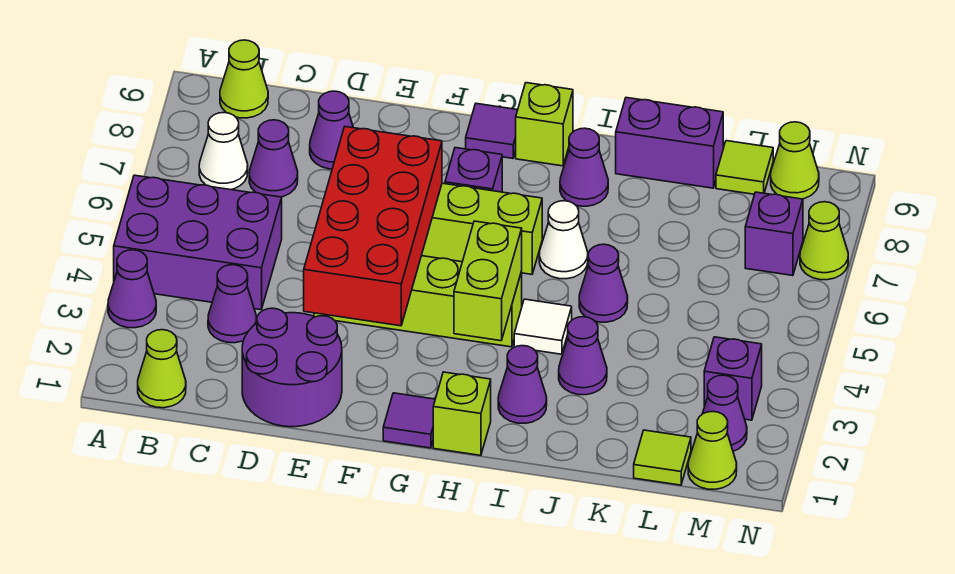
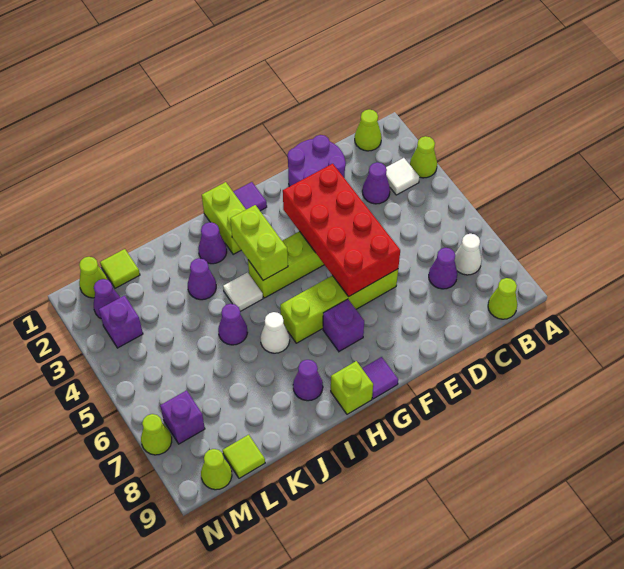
purple 1x1 cone [108,250,156,328] -> lime 1x1 cone [410,136,437,178]
purple 2x3 brick [114,175,282,310] -> none
none -> white 1x1 tile [386,158,419,195]
purple 1x1 cone [310,91,353,169] -> none
lime 1x1 brick [433,372,491,455] -> lime 1x2 brick [202,182,246,254]
purple 1x2 brick [616,98,723,188] -> none

